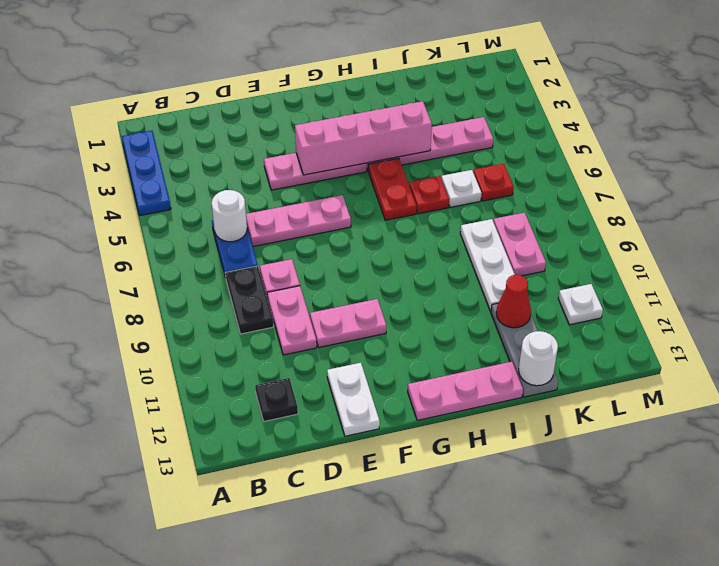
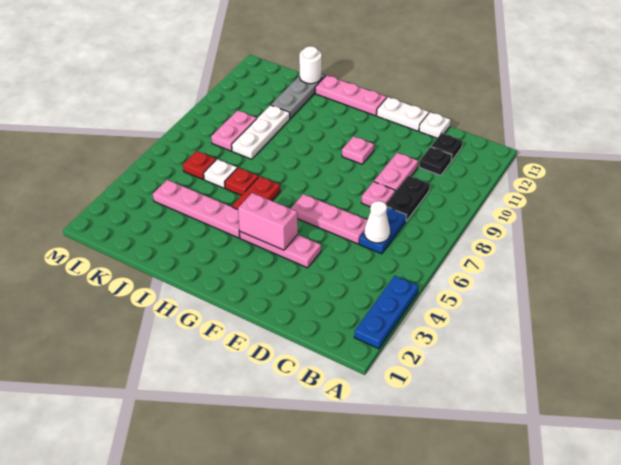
white 1x1 round brick [212,190,247,242] -> white 1x1 cone [364,201,390,243]
none -> black 1x1 plate [419,147,452,175]
pink 1x2 plate [310,299,386,347] -> pink 1x1 plate [342,136,374,164]
white 1x2 plate [327,363,380,436] -> white 1x2 plate turned to [377,97,429,131]
pink 1x4 brick [295,101,432,175] -> pink 1x2 brick [238,193,298,250]
red 1x1 cone [496,275,531,328] -> none
white 1x1 plate [558,284,603,325] -> white 1x1 plate moved to [419,112,451,138]

